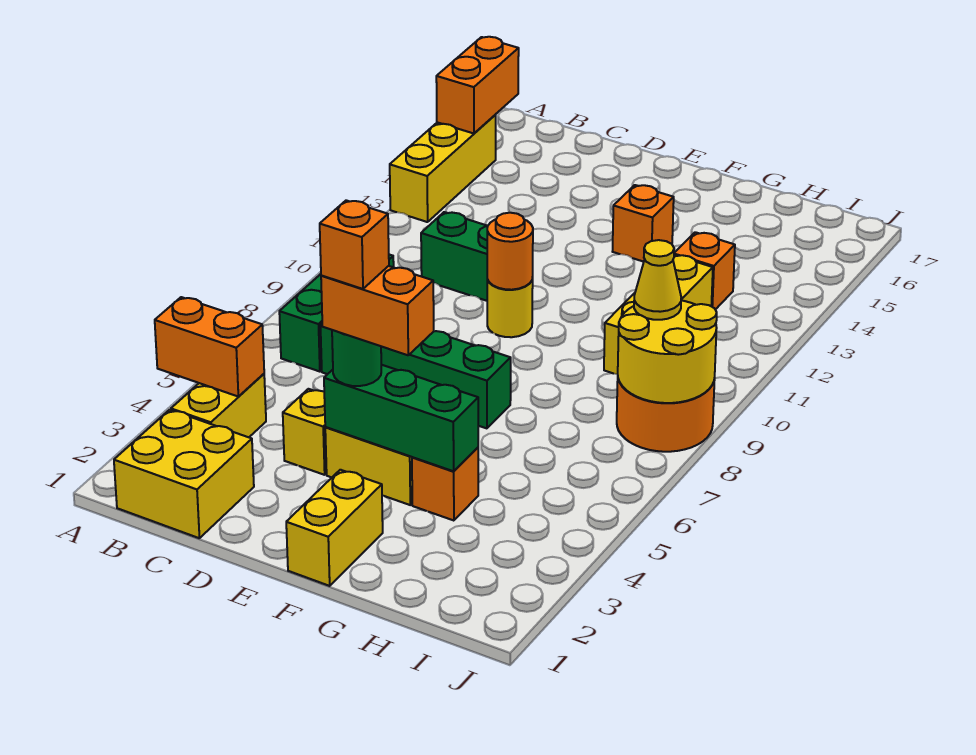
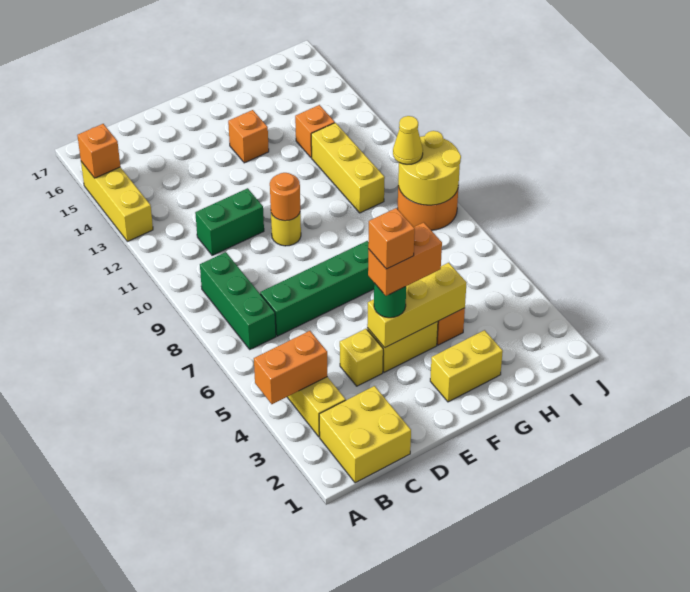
orange 1x2 brick [436,37,519,133] -> orange 1x1 brick [77,124,120,178]
green 1x3 brick [324,365,478,471] -> yellow 1x3 brick [367,263,467,348]
yellow 1x2 brick [286,470,383,586] -> yellow 1x2 brick turned to [430,330,503,402]

